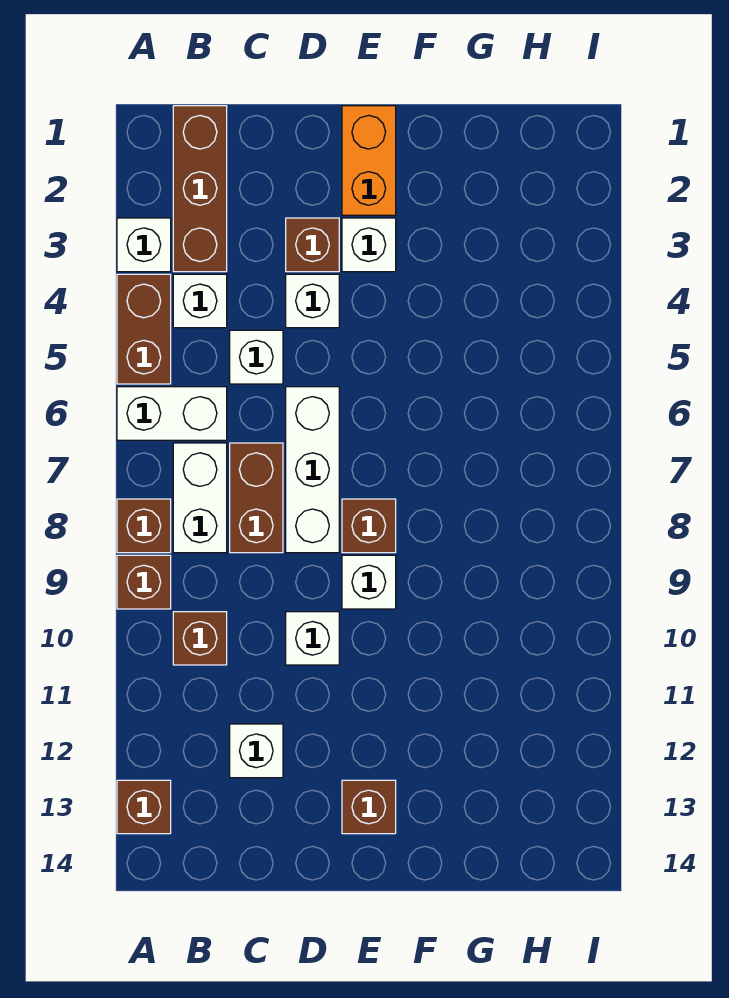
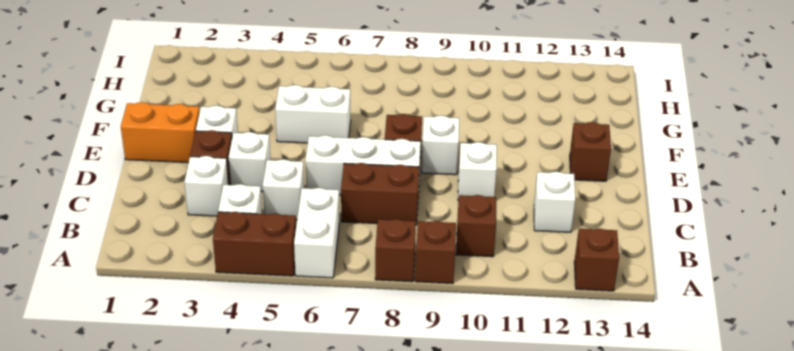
white 1x1 brick [117,218,171,272] -> white 1x1 brick moved to [185,156,229,216]
brown 1x3 brick [173,106,227,272] -> none
white 1x2 brick [173,443,227,553] -> white 1x2 brick moved to [275,85,351,143]

